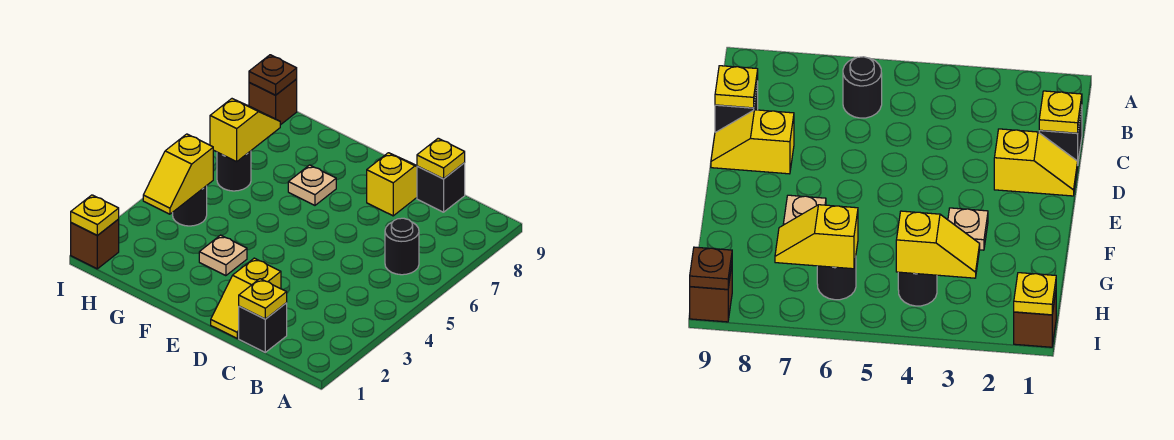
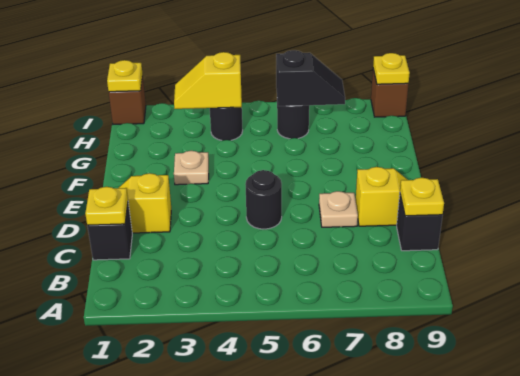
black 1x1 round brick [385,218,419,275] -> black 1x1 round brick moved to [246,170,282,229]
tan 1x1 plate [288,165,336,205] -> tan 1x1 plate moved to [319,191,358,227]
yellow 1x2 slope [210,99,280,162] -> black 1x2 slope [276,50,345,106]
brown 1x1 plate [249,55,297,95] -> yellow 1x1 plate [373,53,410,84]

